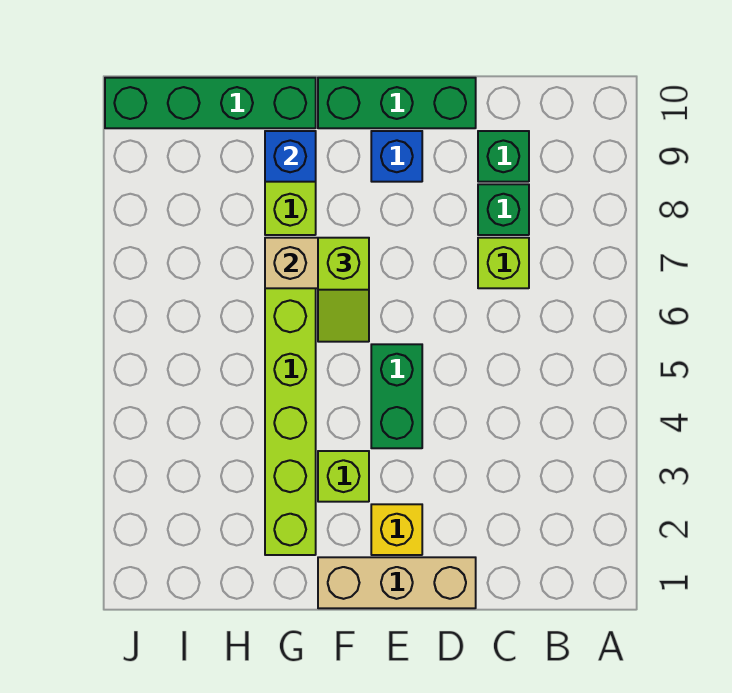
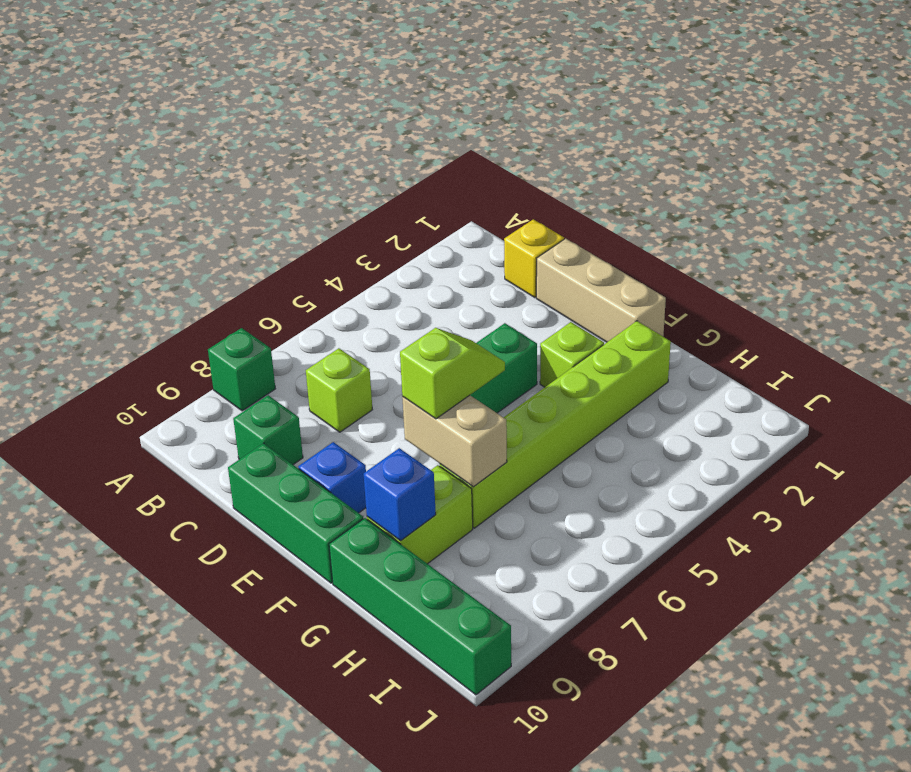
green 1x1 brick [478,184,529,235] -> green 1x1 brick moved to [208,328,275,411]
yellow 1x1 brick [371,504,422,555] -> yellow 1x1 brick moved to [504,219,564,298]

